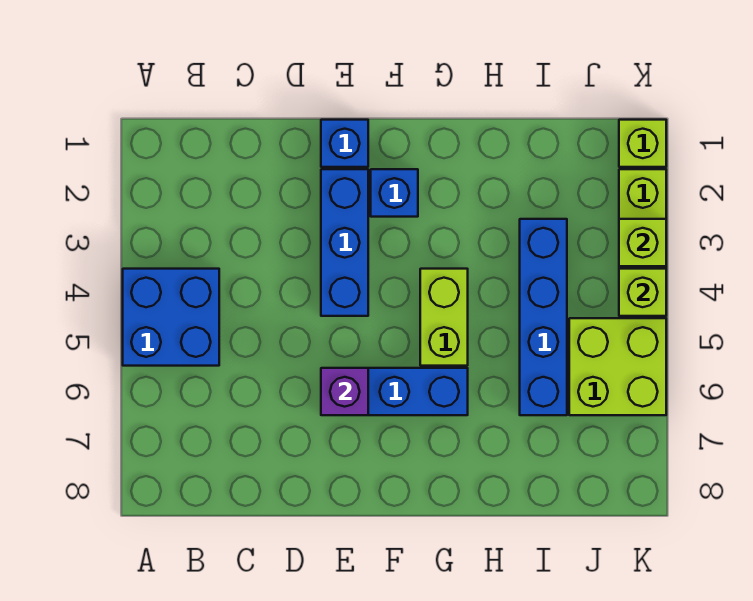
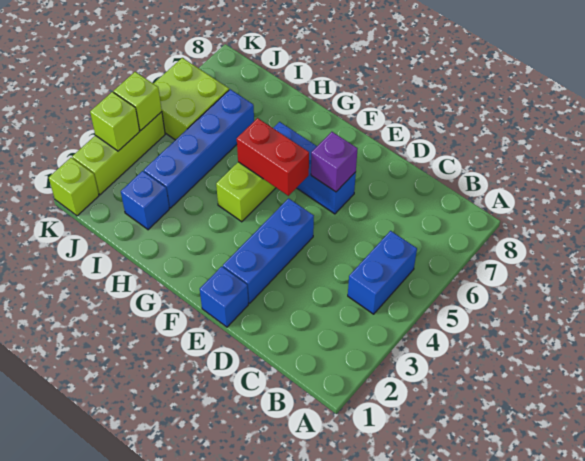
blue 2x2 brick [123,269,219,366] -> blue 1x2 brick [348,231,417,314]
blue 1x1 brick [371,169,418,217] -> blue 1x1 brick moved to [121,171,169,230]
none -> red 1x2 brick [237,118,309,196]

